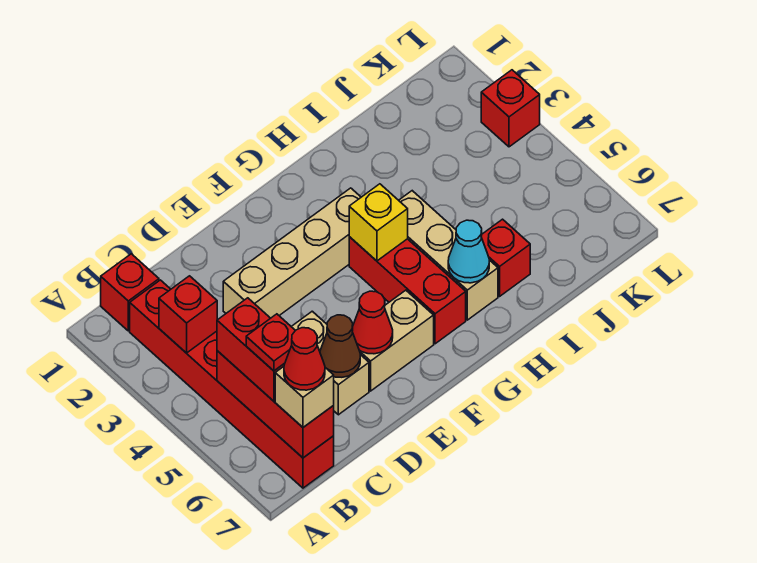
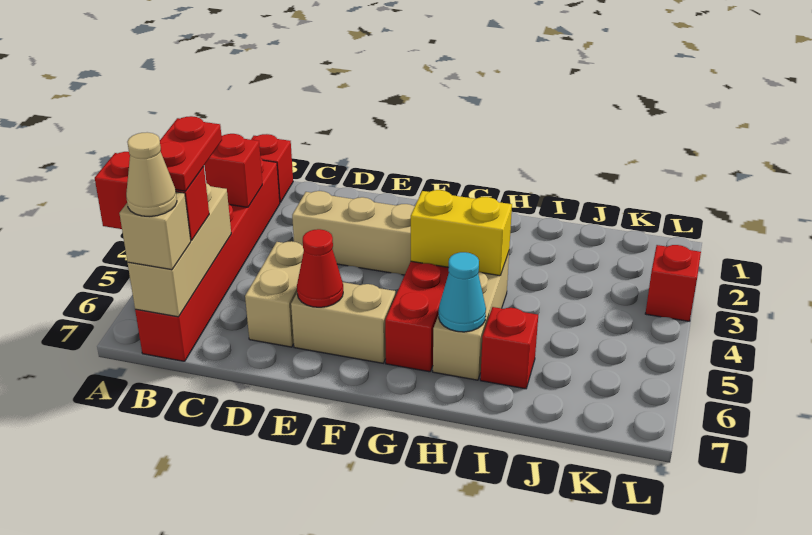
red 1x3 brick [217,351,334,458] -> tan 1x3 brick [128,183,231,317]
red 1x2 brick [217,298,285,401] -> red 1x2 brick turned to [95,152,209,240]
red 1x1 plate [246,314,295,371] -> red 1x2 plate [160,116,222,191]
red 1x1 cone [284,328,325,390] -> tan 1x1 cone [126,132,177,216]
brown 1x1 cone [320,315,360,377] -> none
yellow 1x1 brick [349,184,408,261] -> yellow 1x2 brick [411,190,512,276]

